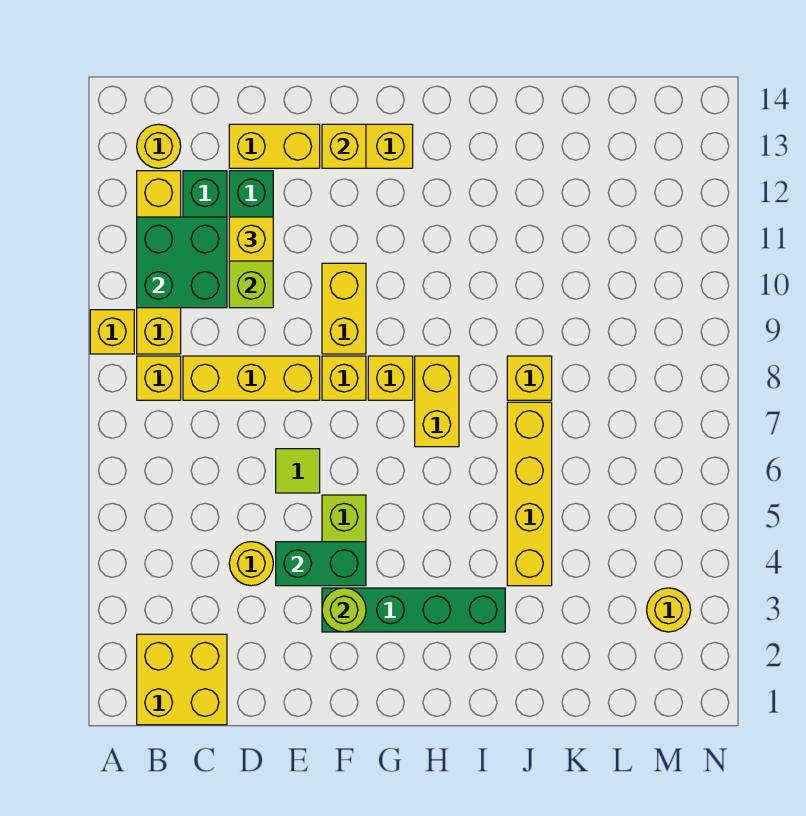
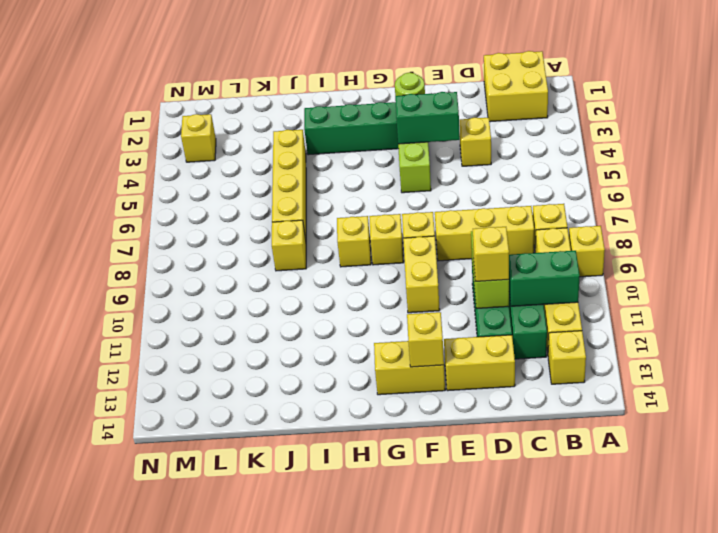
green 2x2 brick [137,217,227,308] -> green 1x2 brick [509,251,580,306]
yellow 1x1 round brick [137,124,181,168] -> yellow 1x1 brick [548,331,586,384]
yellow 1x1 round brick [229,542,273,586] -> yellow 1x1 brick [459,118,491,166]
lime 1x1 tile [276,449,320,493] -> none
yellow 1x2 brick [415,356,459,447] -> yellow 1x1 brick [337,216,371,267]
yellow 1x1 round brick [647,588,691,632] -> yellow 1x1 brick [181,114,216,162]

